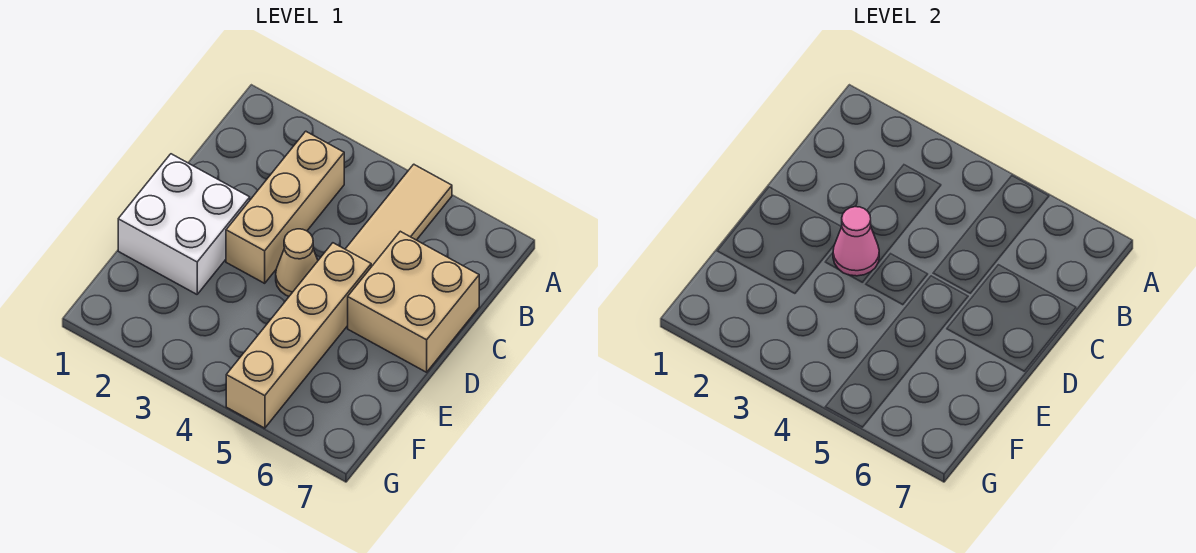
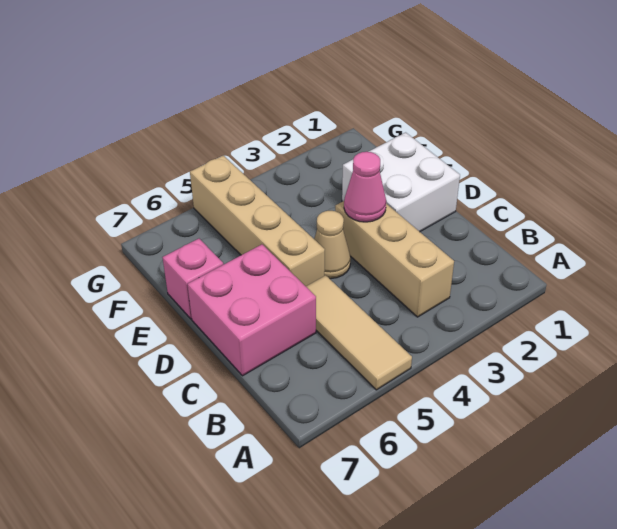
tan 2x2 brick [348,231,479,372] -> pink 2x2 brick [187,244,316,376]
none -> pink 1x1 brick [162,239,223,319]

